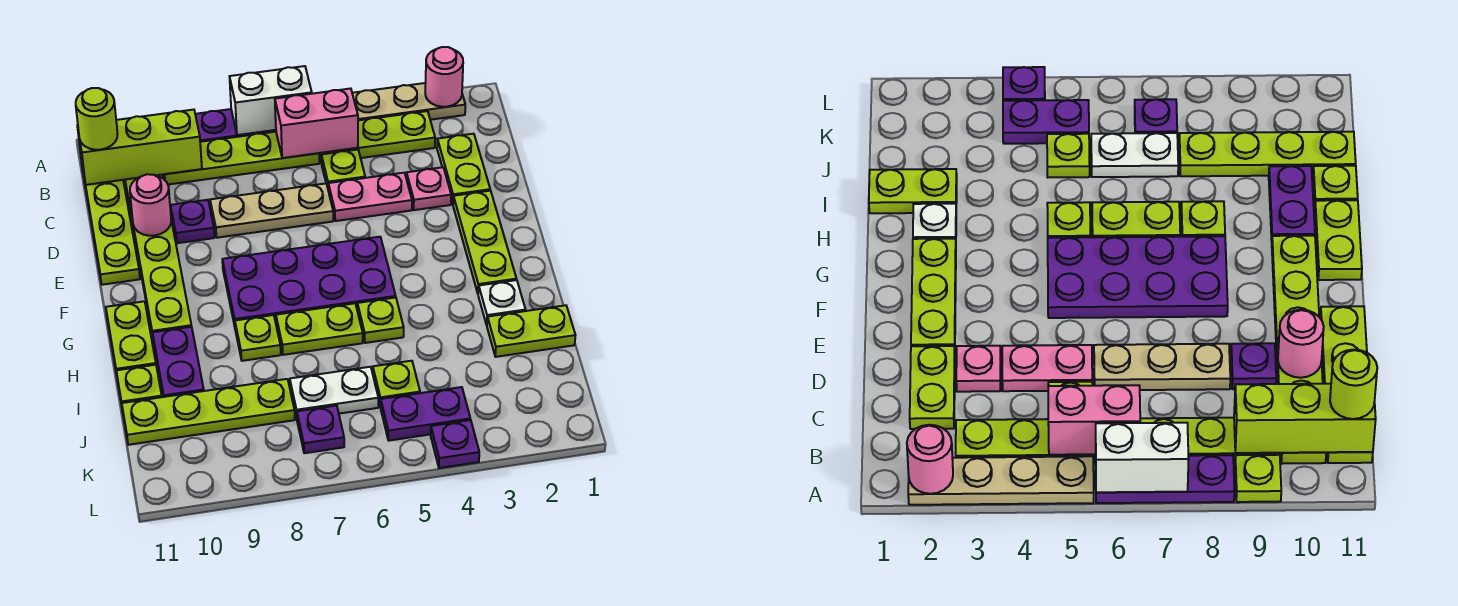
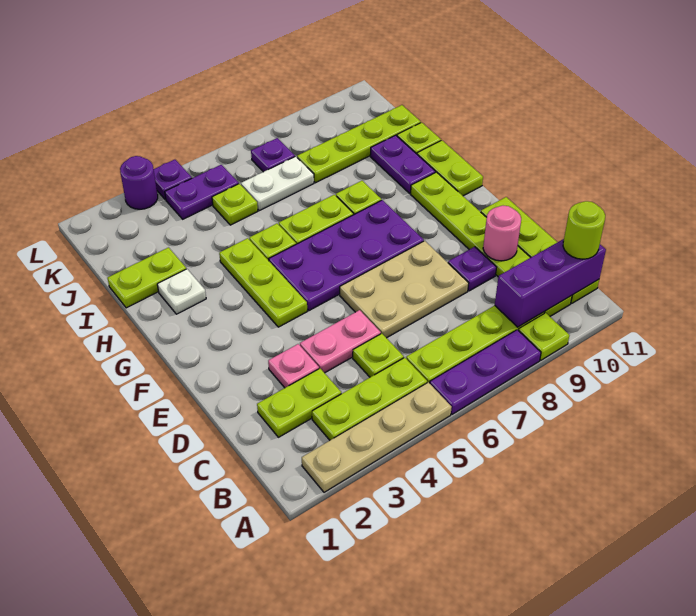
pink 1x1 round brick [425,47,463,107] -> none
white 1x2 brick [229,66,312,135] -> none
pink 1x2 brick [275,89,358,158] -> none
lime 1x3 brick [77,110,202,185] -> purple 1x3 brick [495,239,606,327]
lime 1x2 plate [437,134,490,204] -> lime 1x2 plate turned to [257,368,341,437]
tan 1x3 plate [210,183,333,238] -> tan 2x3 plate [340,241,469,338]
lime 1x3 plate [453,191,516,293] -> lime 1x3 plate moved to [219,238,307,327]
none -> purple 1x1 round brick [120,156,158,209]

